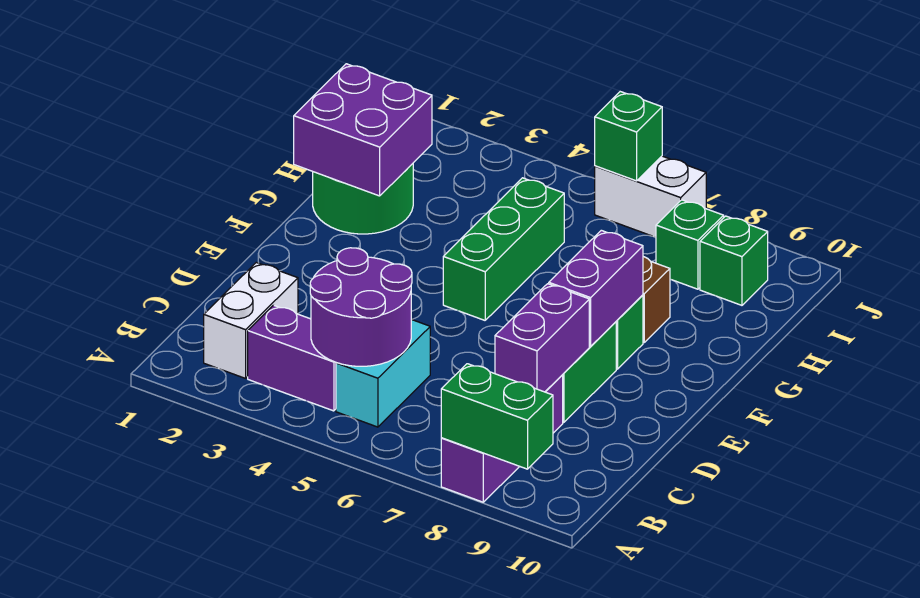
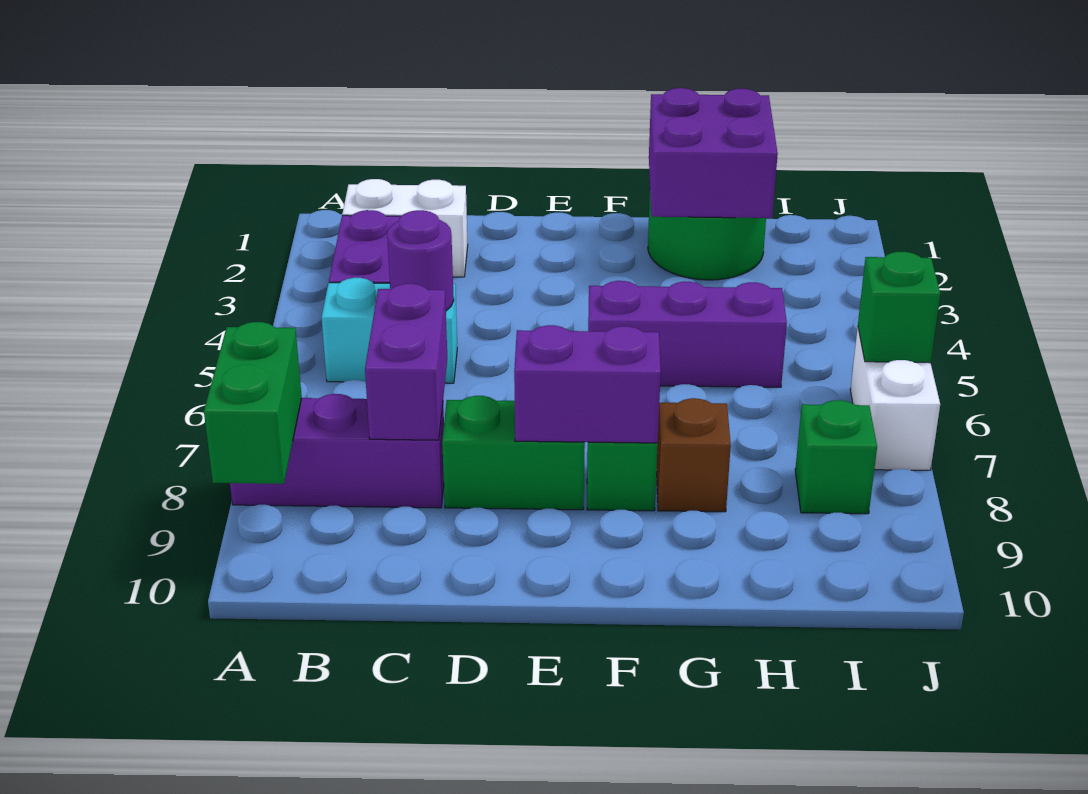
purple 2x2 round brick [310,248,412,366] -> purple 1x1 round brick [387,210,454,311]
purple 1x2 brick [495,284,589,392] -> purple 1x2 brick turned to [365,284,447,440]
green 1x3 brick [443,178,564,320] -> purple 1x3 brick [588,281,787,387]
green 1x1 brick [700,216,768,305] -> none

